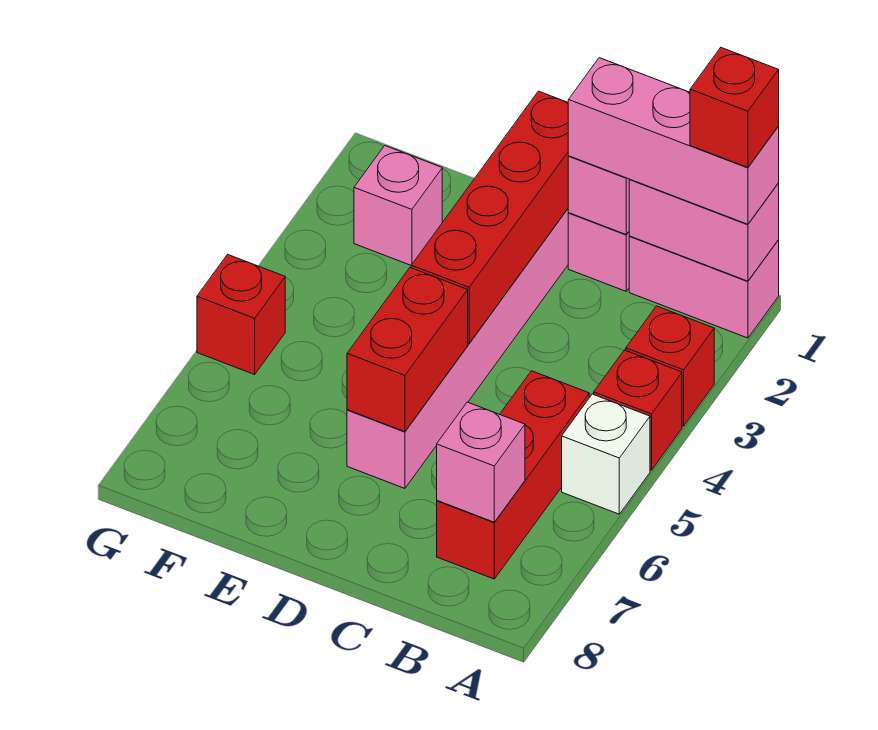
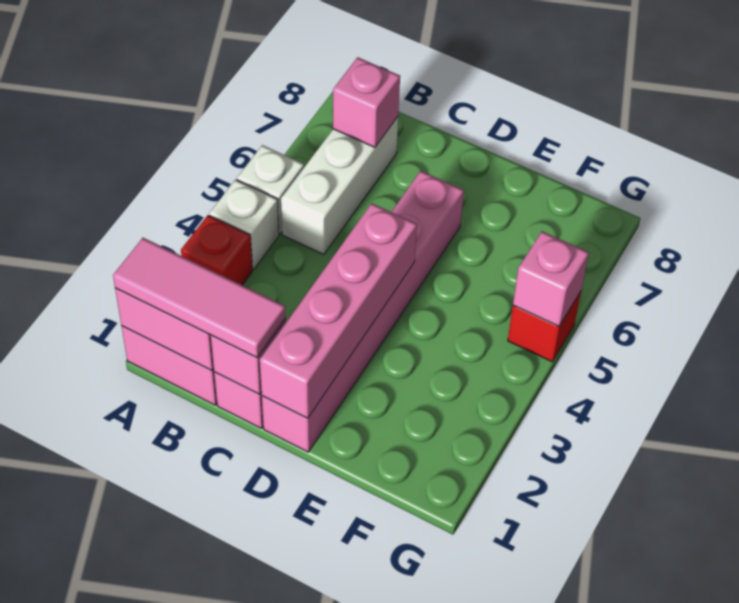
pink 1x3 brick [568,58,779,224] -> pink 1x3 tile [113,238,286,357]
red 1x1 brick [690,48,779,167] -> none
red 1x1 brick [594,350,682,470] -> white 1x1 brick [209,180,279,269]
red 1x3 brick [437,371,589,579] -> white 1x3 brick [281,117,398,255]
red 1x4 brick [411,91,568,343] -> pink 1x4 brick [260,203,417,418]
red 1x2 brick [347,268,468,432] -> none
pink 1x1 brick [354,146,442,265] -> pink 1x1 brick moved to [513,231,589,327]

